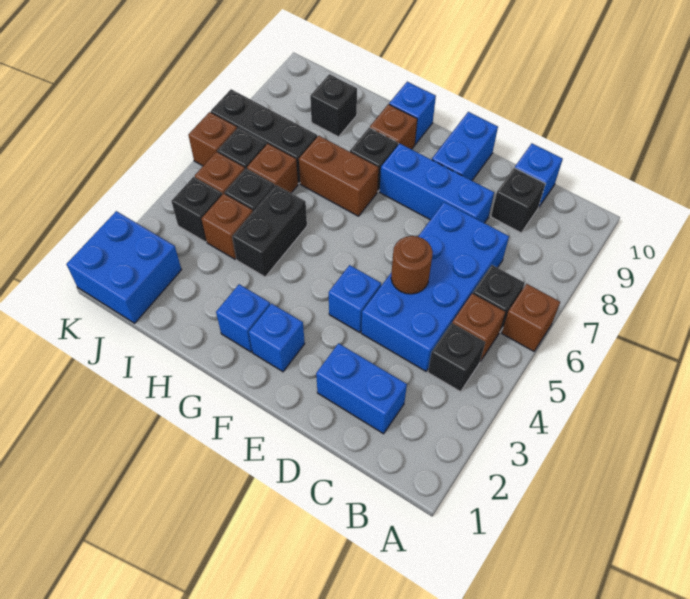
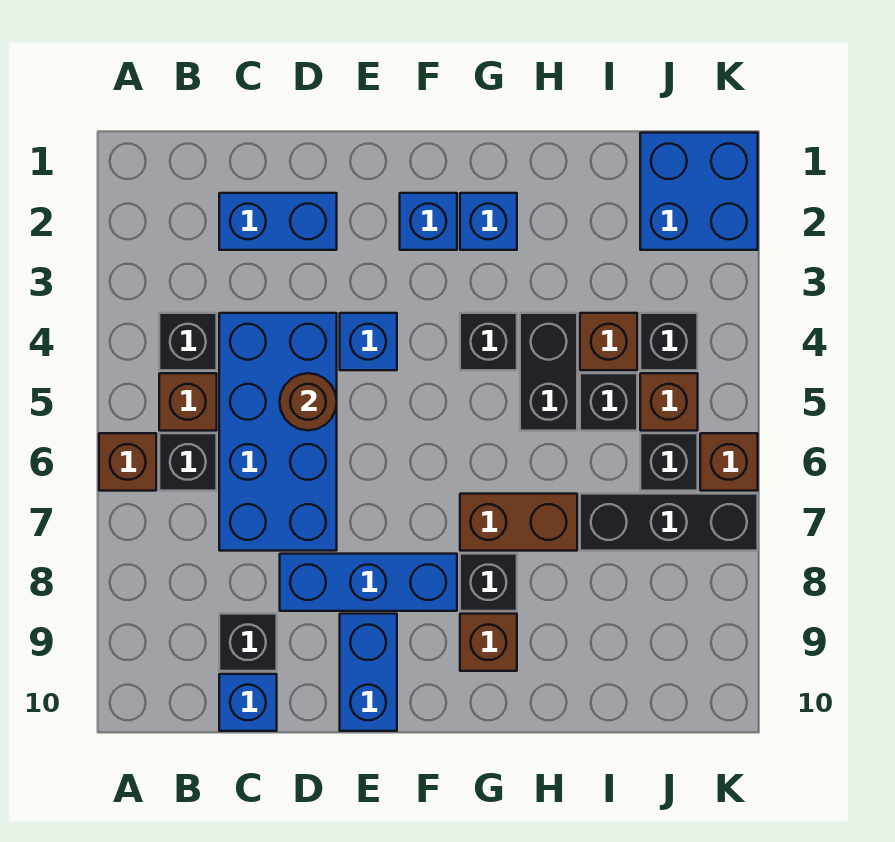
blue 1x1 brick [389,82,436,144] -> none
brown 1x1 brick [247,144,298,193] -> none
black 1x1 brick [310,74,357,137] -> black 1x1 brick moved to [460,313,517,370]

